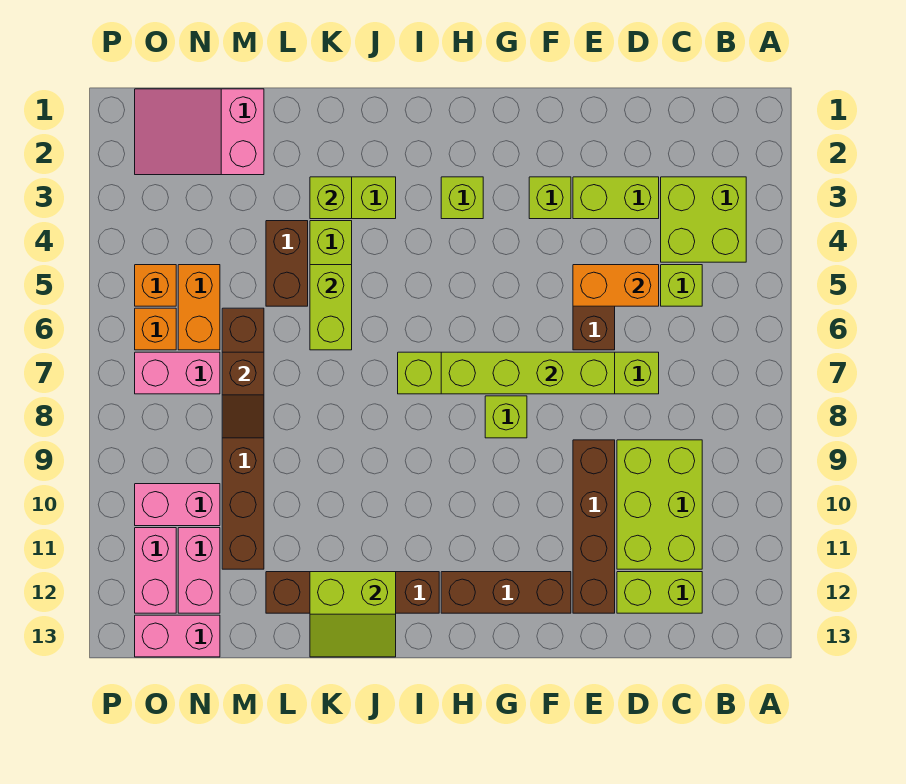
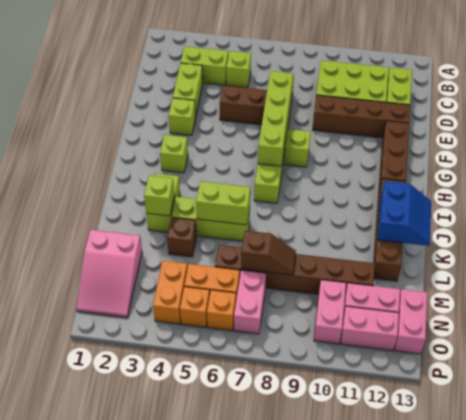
lime 2x2 brick [661,177,746,262] -> lime 1x2 brick [181,46,228,85]
orange 1x2 brick [573,265,659,306] -> orange 1x2 brick moved to [153,261,188,324]
lime 2x2 slope [310,572,396,657] -> blue 2x2 slope [378,181,431,246]
brown 1x2 brick [266,221,308,306] -> brown 1x1 brick [167,217,196,257]

